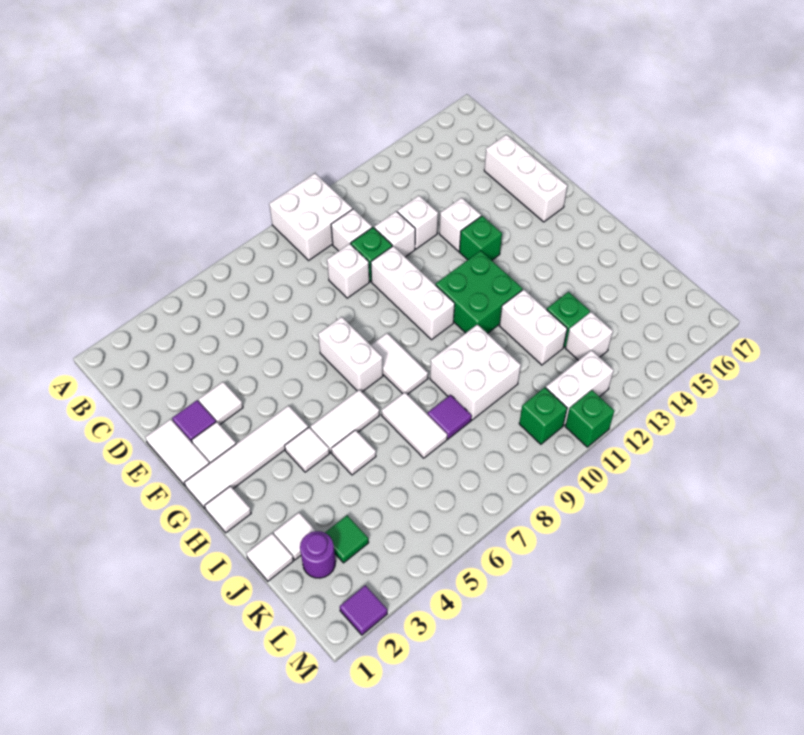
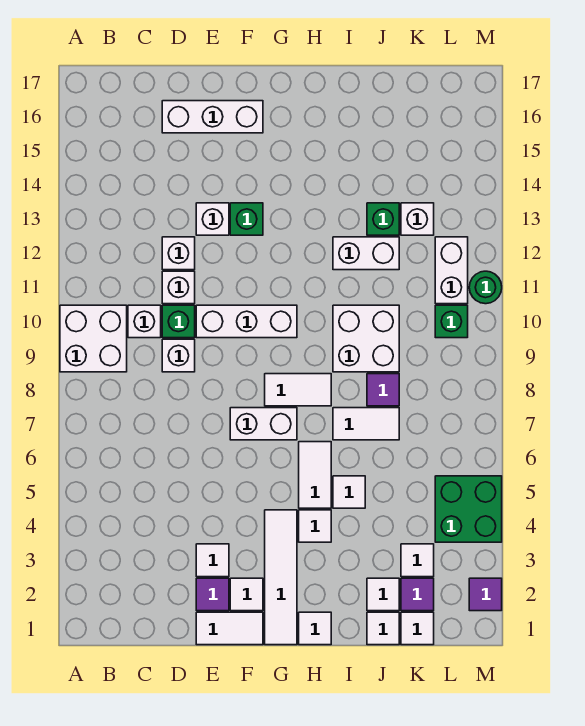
green 2x2 brick [436,251,523,333] -> green 2x2 brick moved to [435,476,502,542]
none -> white 1x1 tile [401,612,434,645]
purple 1x1 round brick [300,531,336,578] -> purple 1x1 tile [401,578,434,611]
green 1x1 tile [325,515,369,563] -> white 1x1 tile [401,544,434,577]
green 1x1 brick [565,390,614,447] -> green 1x1 round brick [469,271,502,304]

